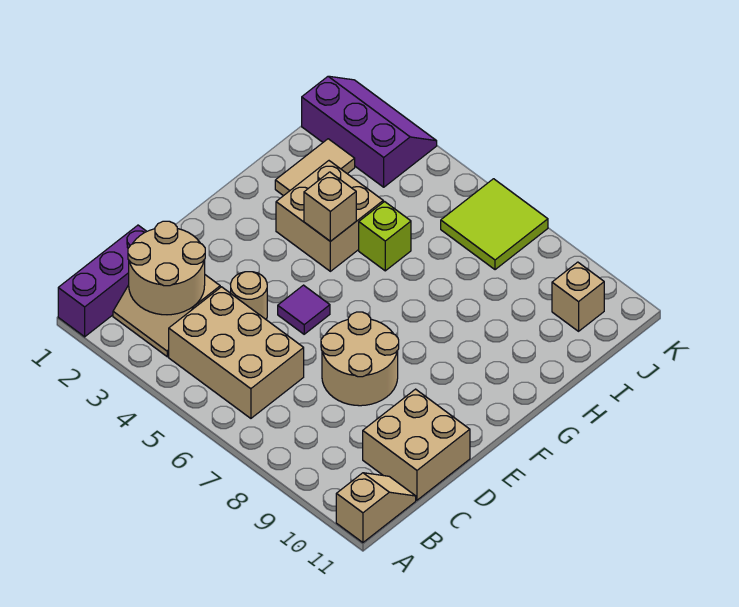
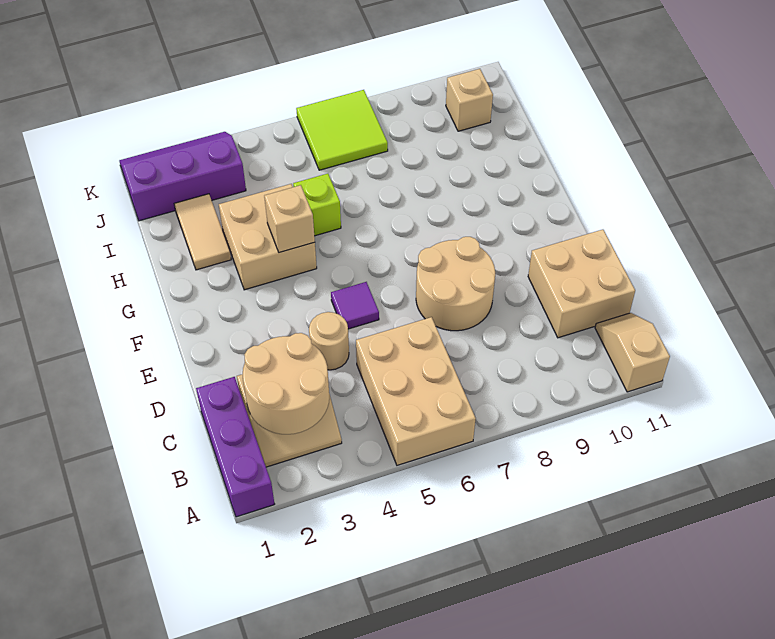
tan 2x3 brick [169,287,304,418] -> tan 2x3 brick turned to [356,317,476,465]

